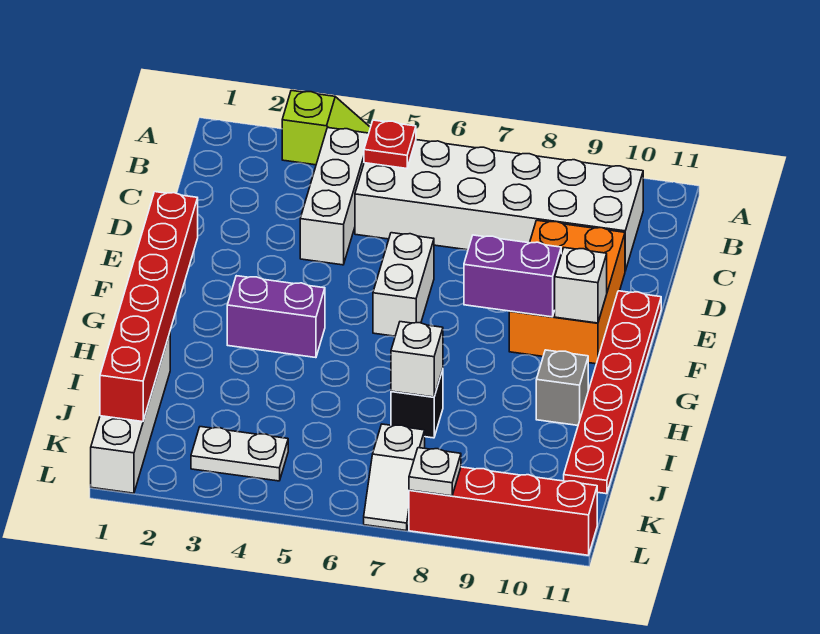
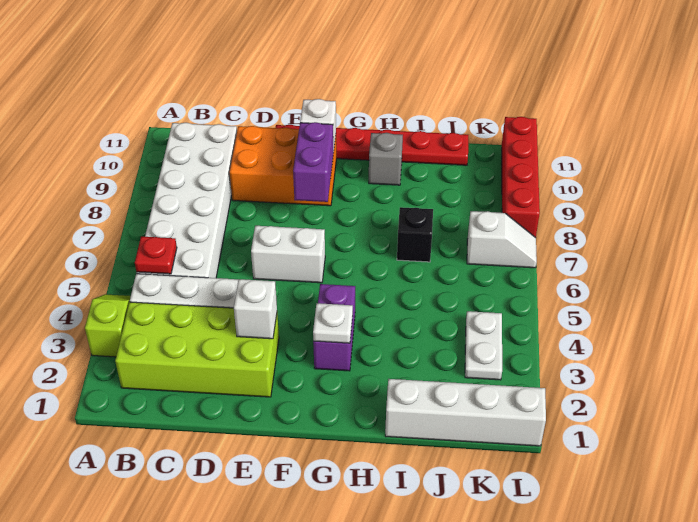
none -> lime 2x4 brick [115,302,279,397]
red 1x6 brick [100,192,198,422] -> none
white 1x1 brick [391,322,443,397] -> white 1x1 brick moved to [234,279,277,339]
white 1x1 plate [409,448,461,496] -> white 1x1 plate moved to [313,303,353,343]

